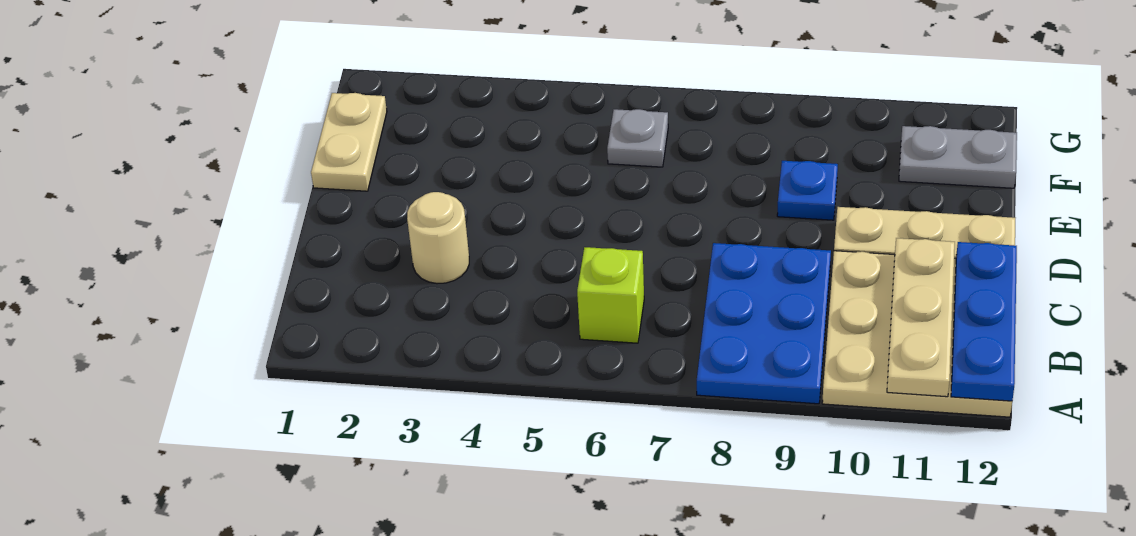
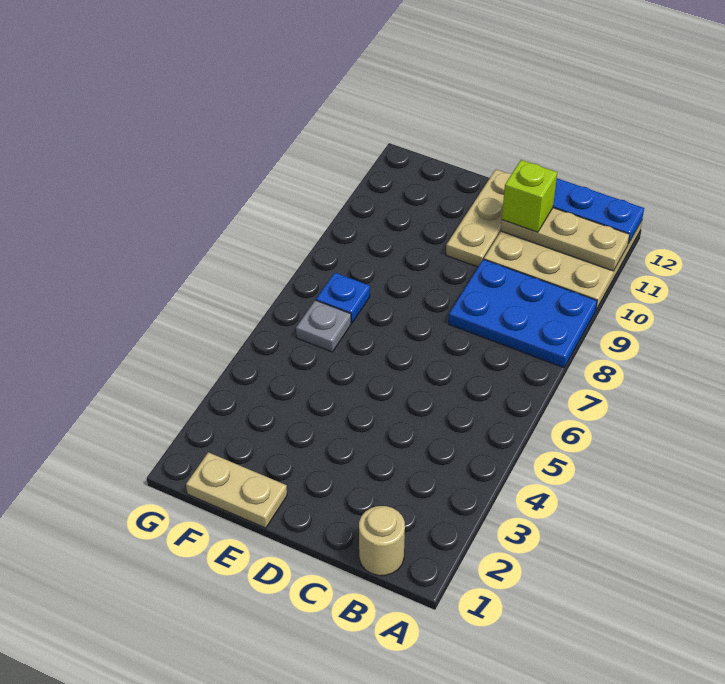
lime 1x1 brick [577,247,644,343] -> lime 1x1 brick moved to [502,160,557,232]
tan 1x1 round brick [407,192,469,284] -> tan 1x1 round brick moved to [359,506,405,576]
blue 1x1 plate [777,161,838,220] -> blue 1x1 plate moved to [316,273,370,323]
grey 1x2 plate [899,126,1017,188] -> none

